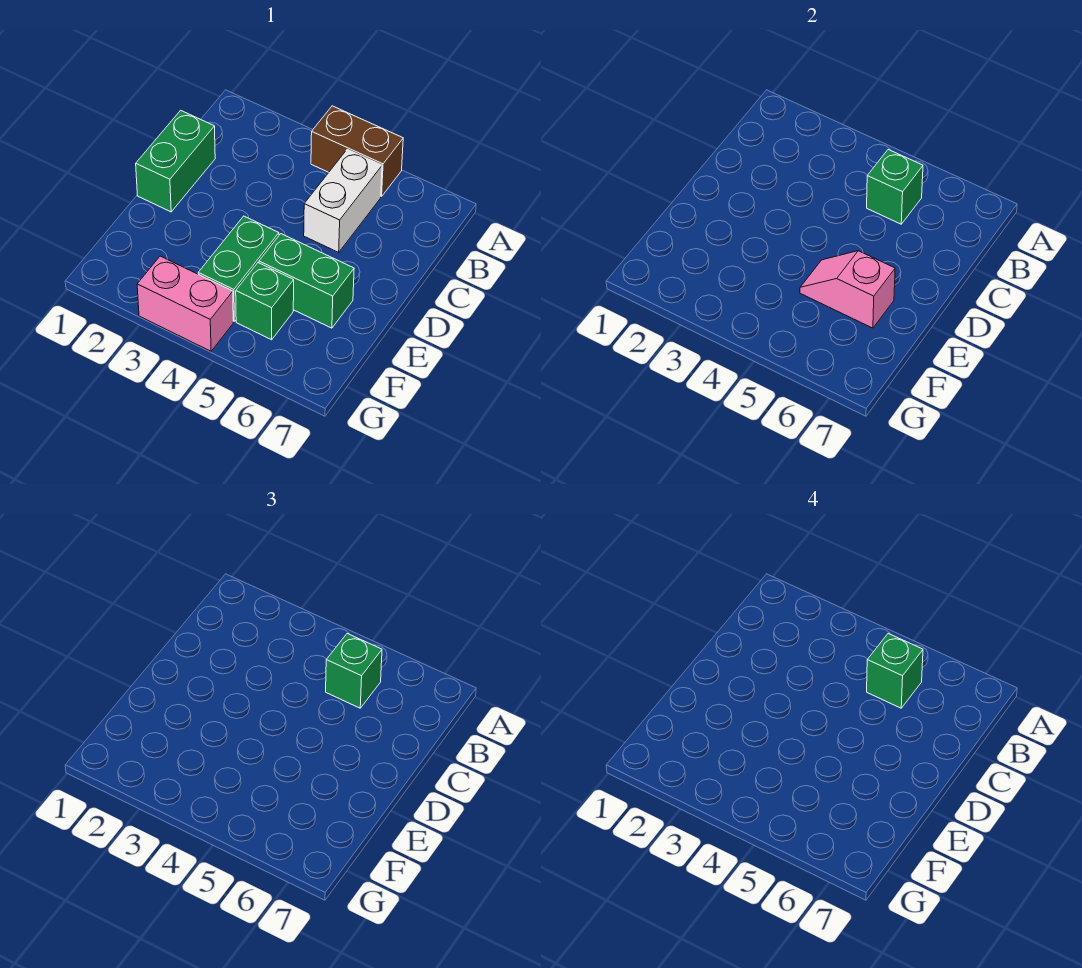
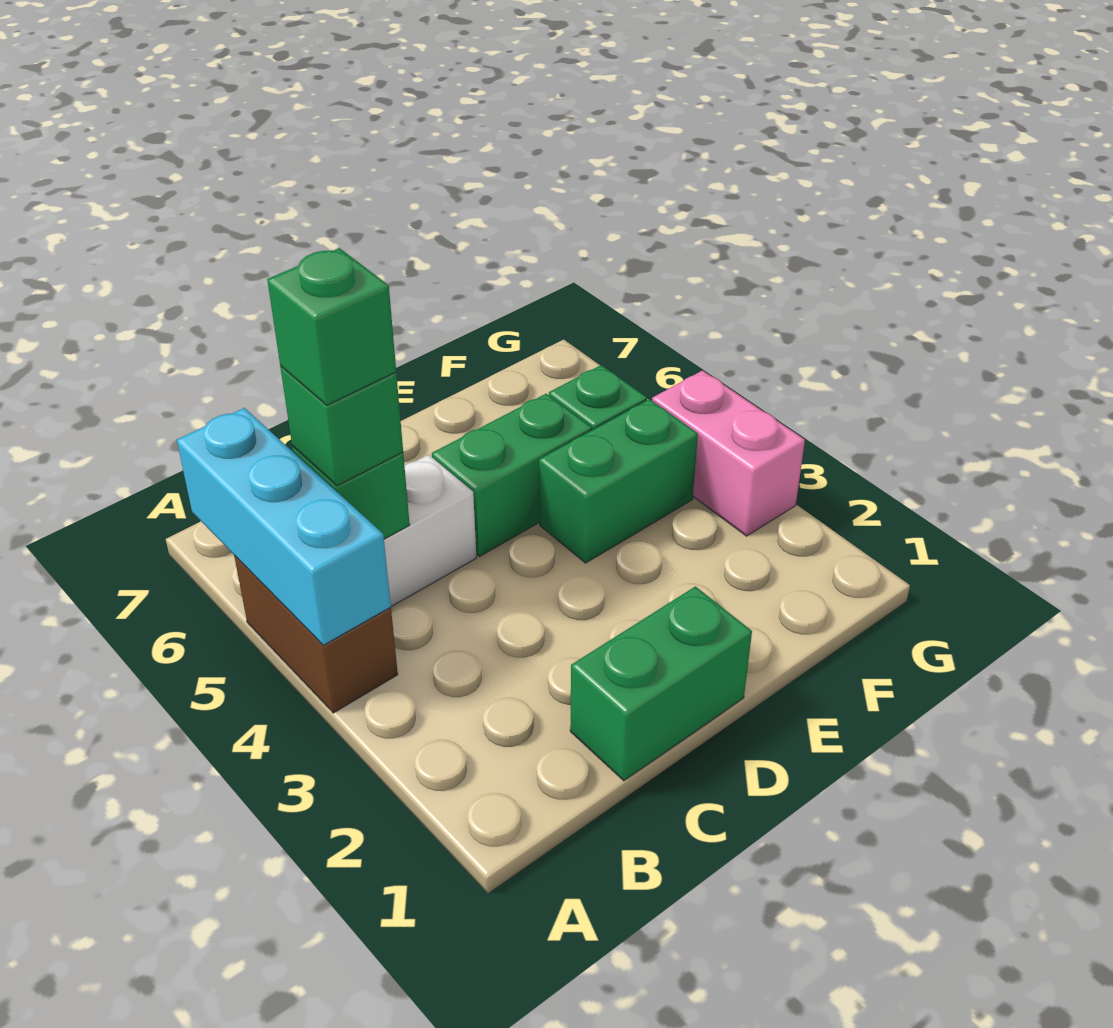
none -> cyan 1x3 brick [177,408,391,645]
green 1x2 brick [259,234,354,328] -> green 1x2 brick turned to [432,394,592,556]
pink 1x2 slope [800,251,895,328] -> none

